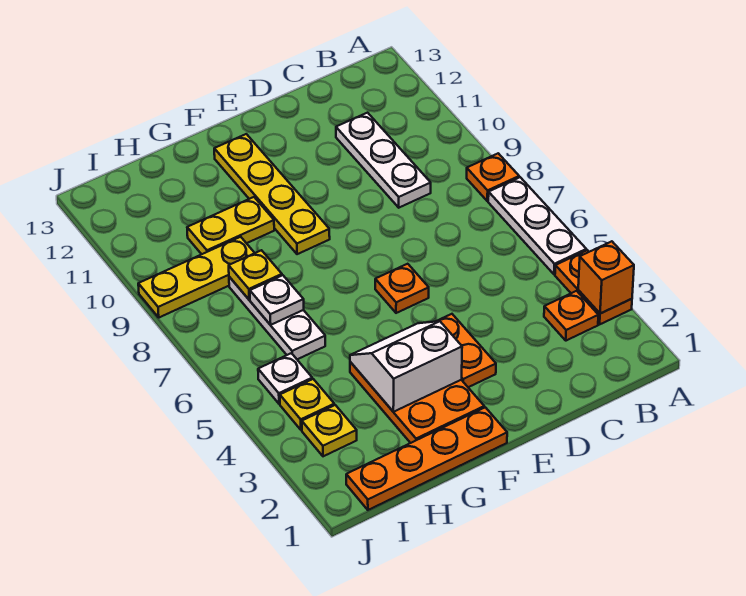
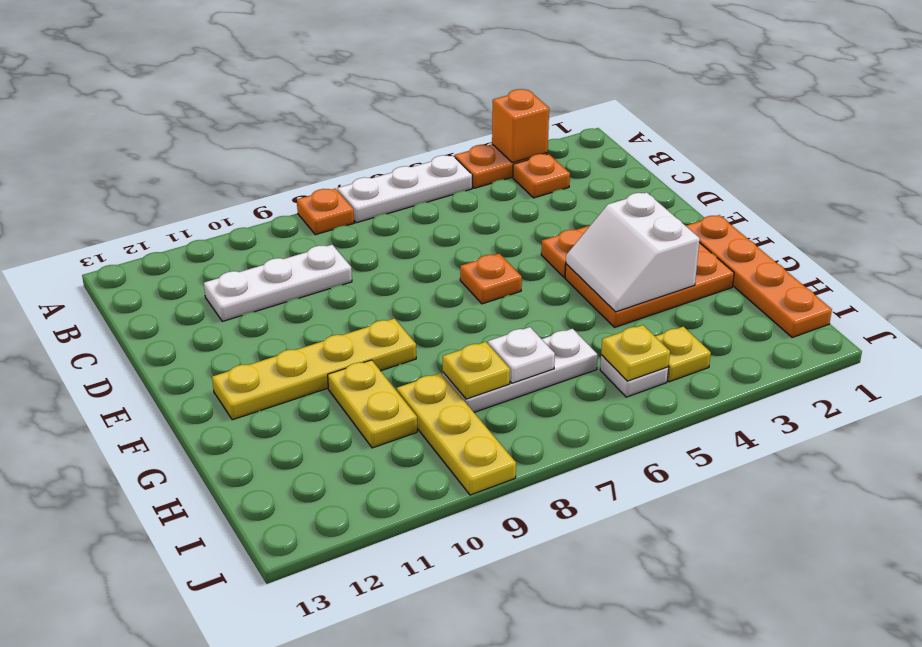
yellow 1x1 plate [302,405,357,456] -> yellow 1x1 plate moved to [601,325,670,381]

